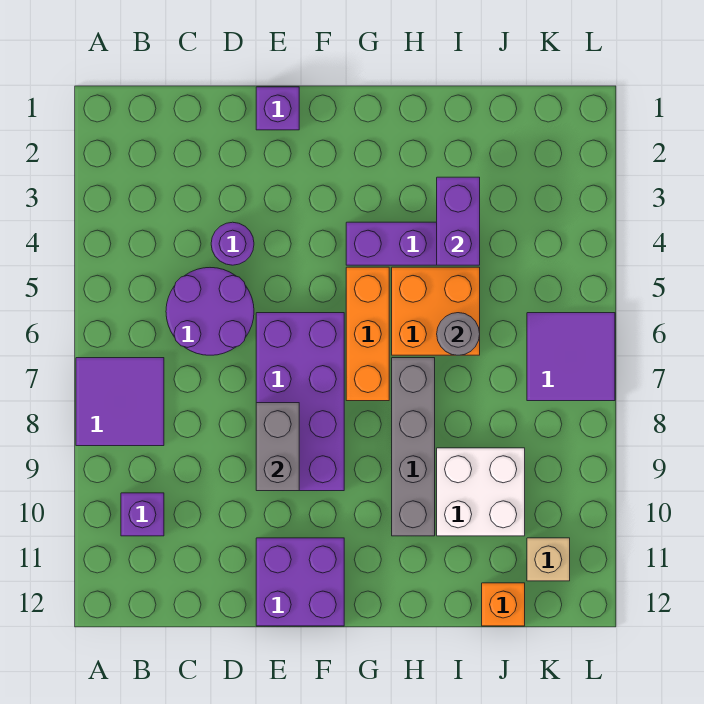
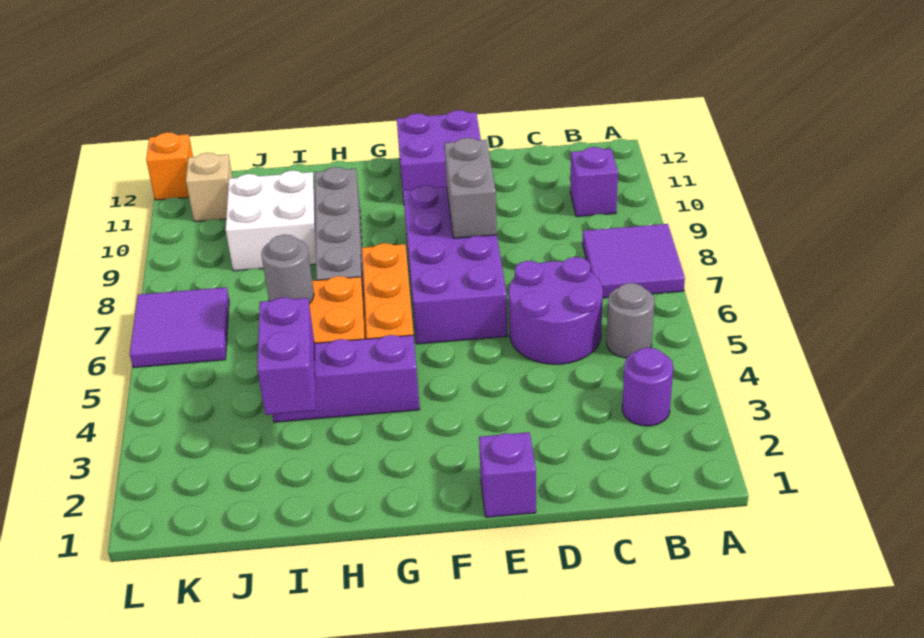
none -> grey 1x1 round brick [607,283,654,358]
purple 1x1 round brick [211,222,254,265] -> purple 1x1 round brick moved to [622,348,673,426]
orange 1x1 brick [482,583,525,626] -> orange 1x1 brick moved to [146,132,193,200]

